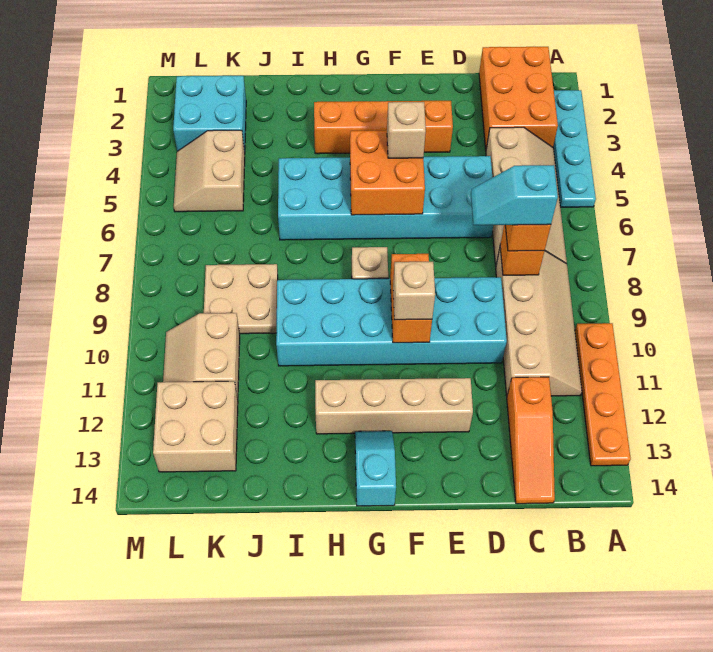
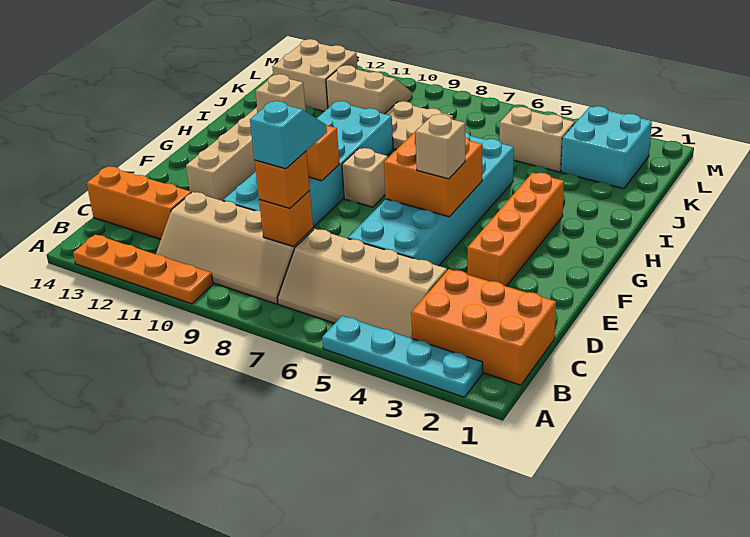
orange 1x3 slope [507,377,555,504] -> orange 1x3 brick [87,167,191,239]
cyan 1x2 slope [355,431,396,506] -> none

